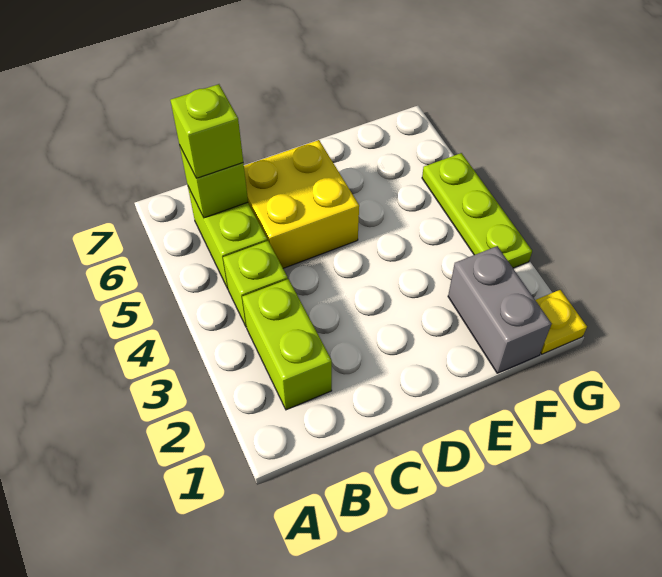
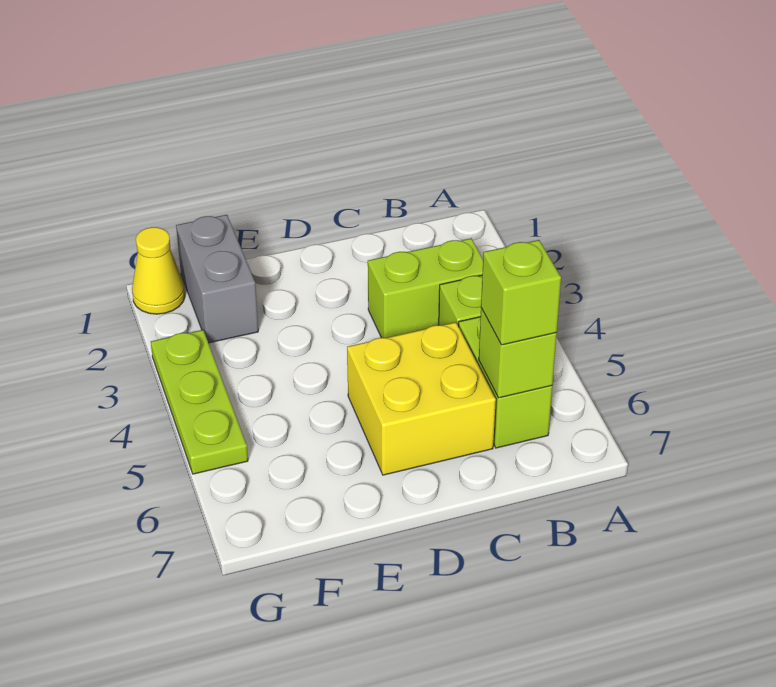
lime 1x2 brick [242,279,332,410] -> lime 1x2 brick turned to [368,238,483,338]
yellow 1x1 plate [536,290,587,354] -> yellow 1x1 cone [132,227,185,314]

